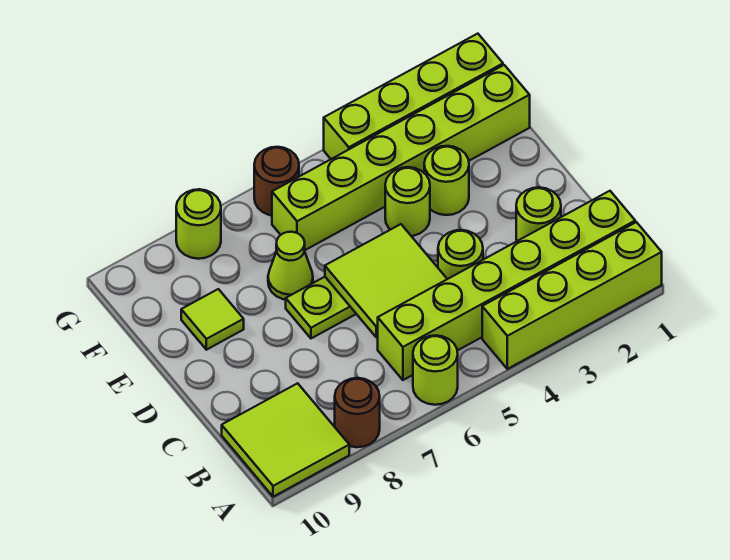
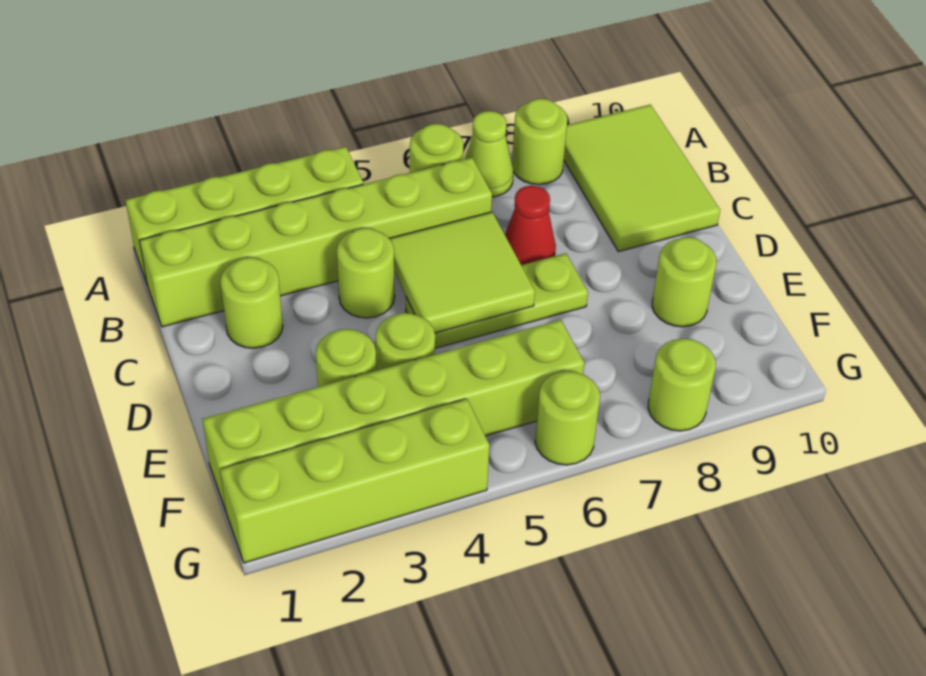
brown 1x1 round brick [335,378,380,447] -> lime 1x1 round brick [512,99,568,185]
lime 2x2 tile [222,383,349,497] -> lime 2x3 tile [564,105,720,252]
none -> red 1x1 cone [505,186,556,265]
lime 1x1 cone [268,232,313,300] -> lime 1x1 cone moved to [465,111,513,197]
lime 1x1 tile [181,289,244,350] -> lime 1x1 round brick [652,237,716,327]
brown 1x1 round brick [254,147,299,215] -> lime 1x1 round brick [535,371,600,465]

